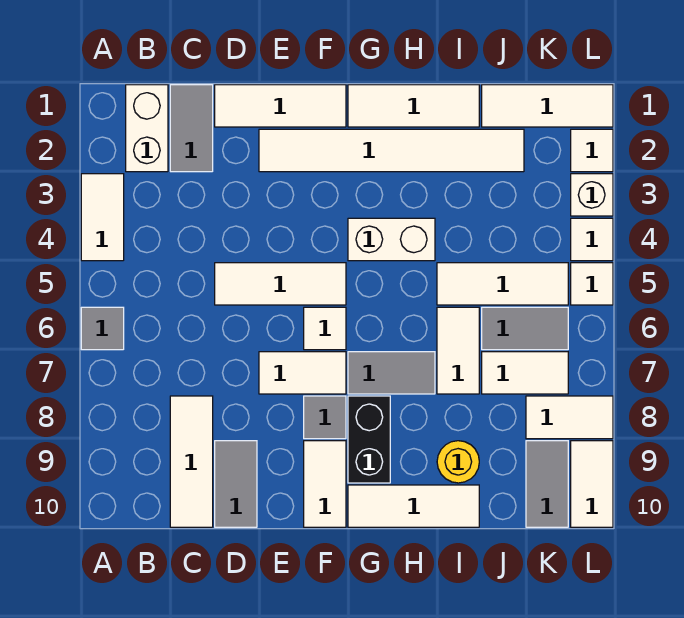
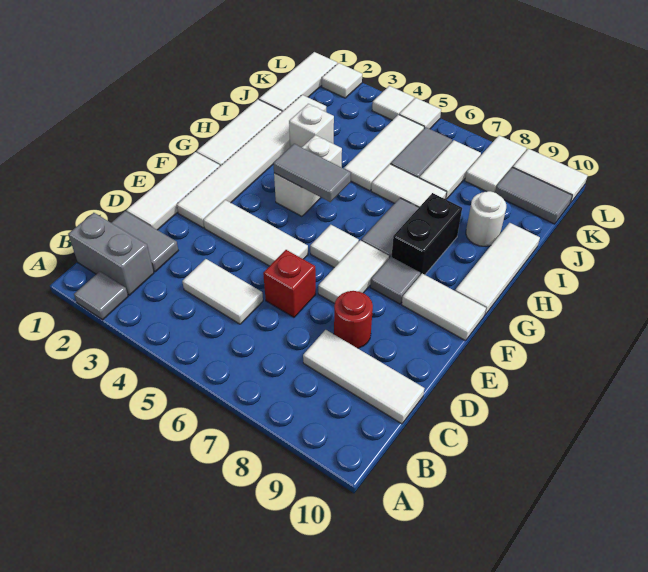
white 1x2 tile [81,174,124,261] -> white 1x2 tile moved to [182,259,263,324]
grey 1x1 tile [81,307,124,350] -> grey 1x1 tile moved to [74,272,128,320]
white 1x2 brick [126,85,168,172] -> grey 1x2 brick [68,213,154,295]
white 1x3 tile [215,263,346,305] -> white 1x3 tile turned to [203,200,308,266]
none -> red 1x1 brick [263,250,316,317]
none -> red 1x1 round brick [334,291,373,348]
grey 1x2 tile [215,441,257,527] -> grey 1x2 tile moved to [273,144,351,202]
black 1x2 brick [348,396,390,483] -> black 1x2 brick turned to [392,193,462,275]
yellow 1x1 round brick [437,441,479,483] -> white 1x1 round brick [466,191,506,246]
white 1x1 brick [571,174,613,216] -> white 1x1 brick moved to [289,104,334,147]

